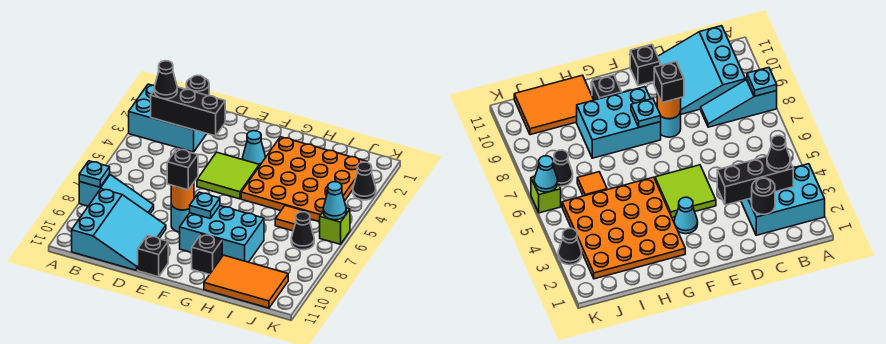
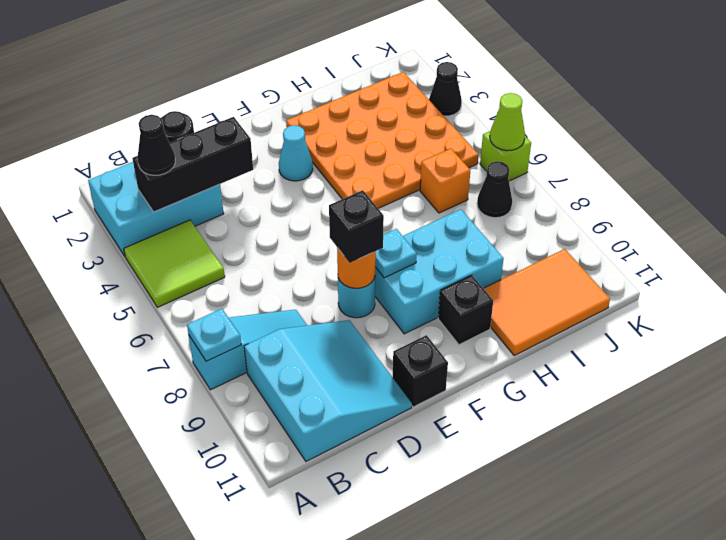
lime 2x2 tile [197,152,259,199] -> lime 2x2 tile moved to [124,220,225,307]
orange 1x1 tile [275,206,306,231] -> orange 1x1 brick [420,149,470,213]
cyan 1x1 cone [323,182,346,220] -> lime 1x1 cone [490,93,525,151]

